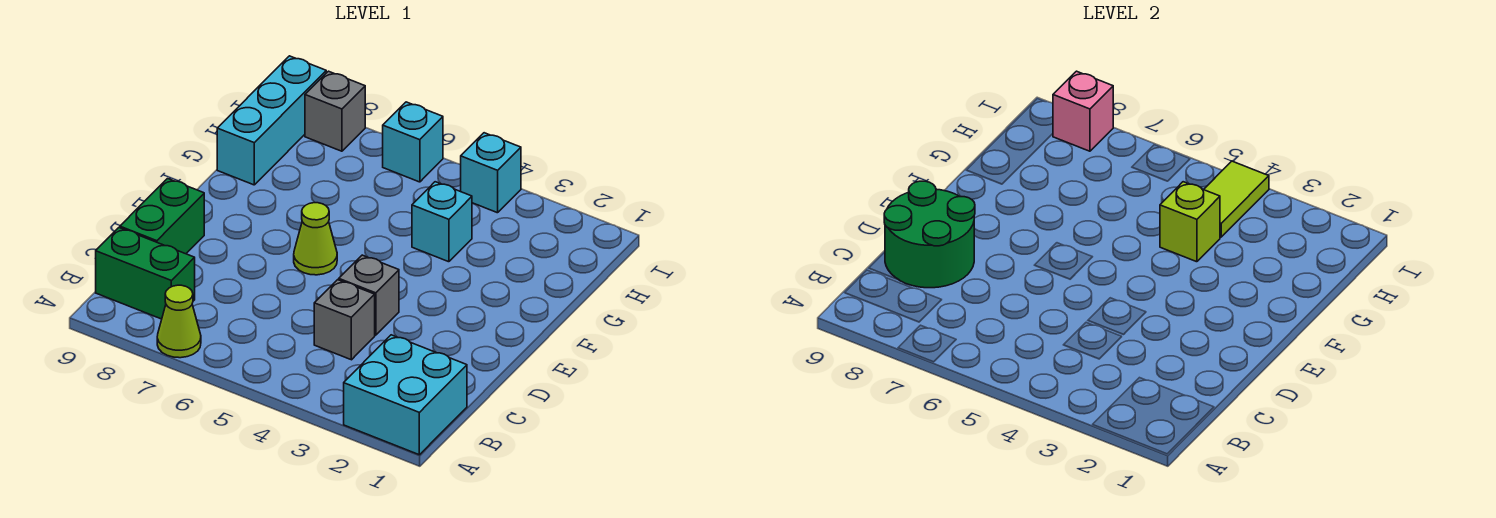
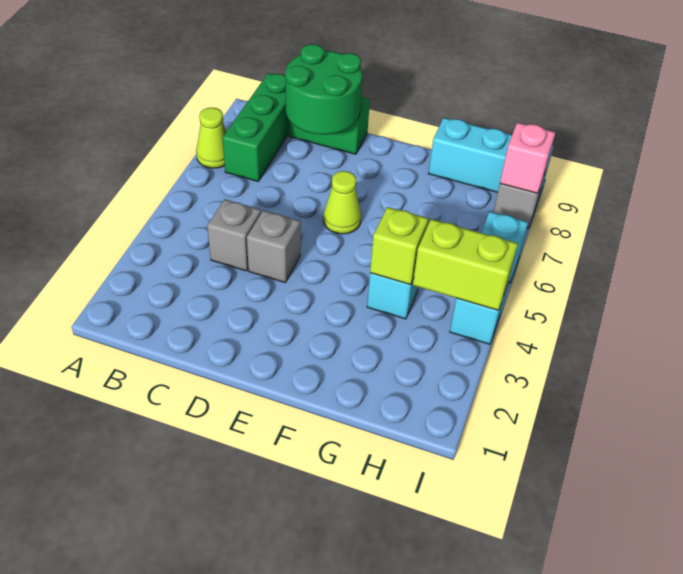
cyan 2x2 brick [344,335,467,455] -> none
green 1x2 brick [96,228,195,319] -> green 1x3 brick [223,73,289,181]
lime 1x2 tile [1204,161,1269,237] -> lime 1x2 brick [413,219,518,310]

